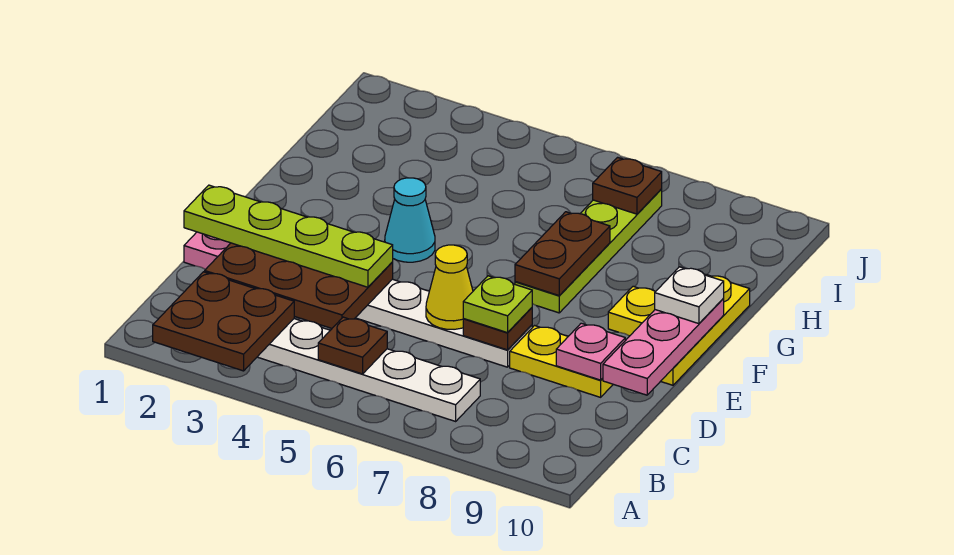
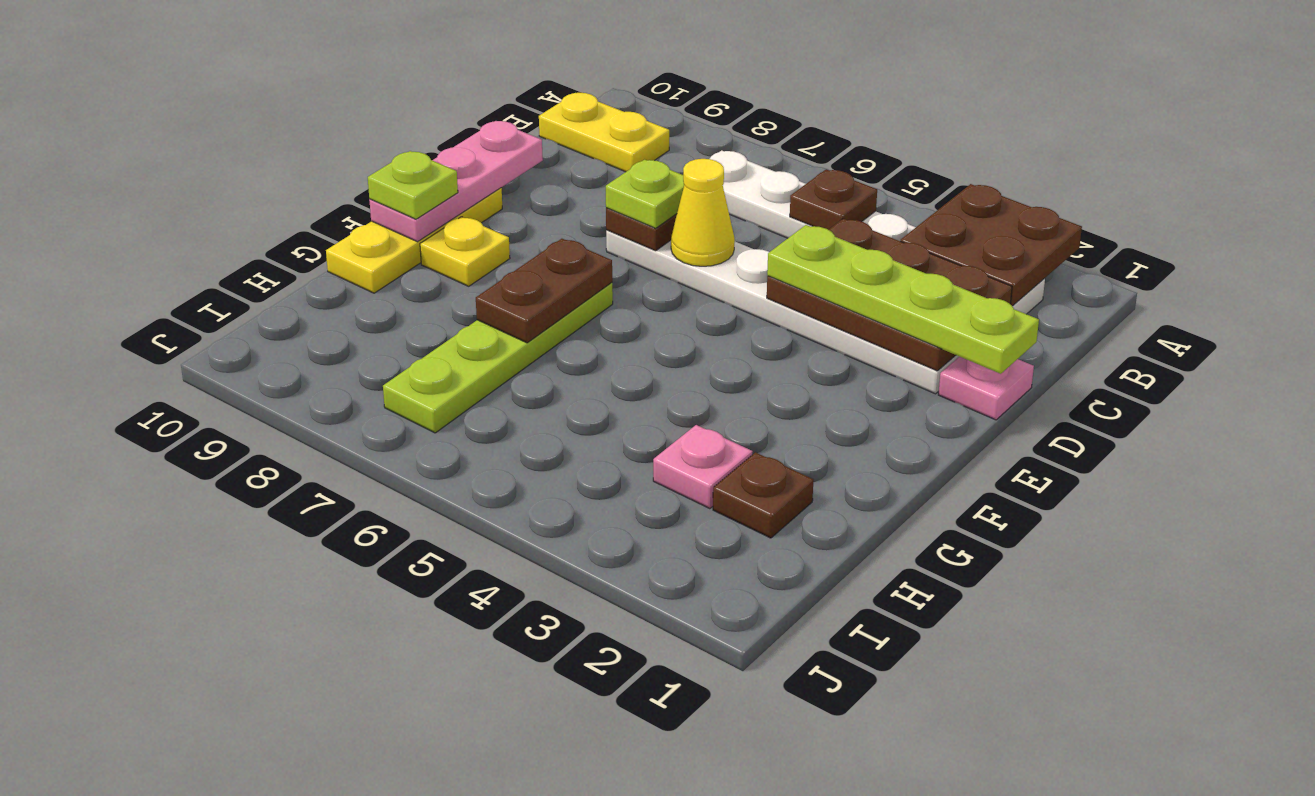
yellow 1x2 plate [510,326,613,397] -> yellow 1x2 plate moved to [539,93,669,172]
pink 1x1 plate [556,323,625,380] -> pink 1x1 plate moved to [653,425,753,509]
cyan 1x1 cone [385,178,435,262] -> none
white 1x1 plate [655,267,724,324] -> lime 1x1 plate [368,151,458,219]
brown 1x1 plate [593,157,662,214] -> brown 1x1 plate moved to [713,452,813,538]

